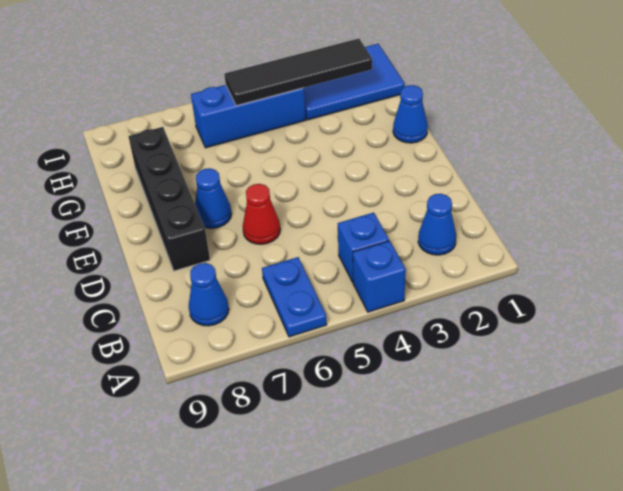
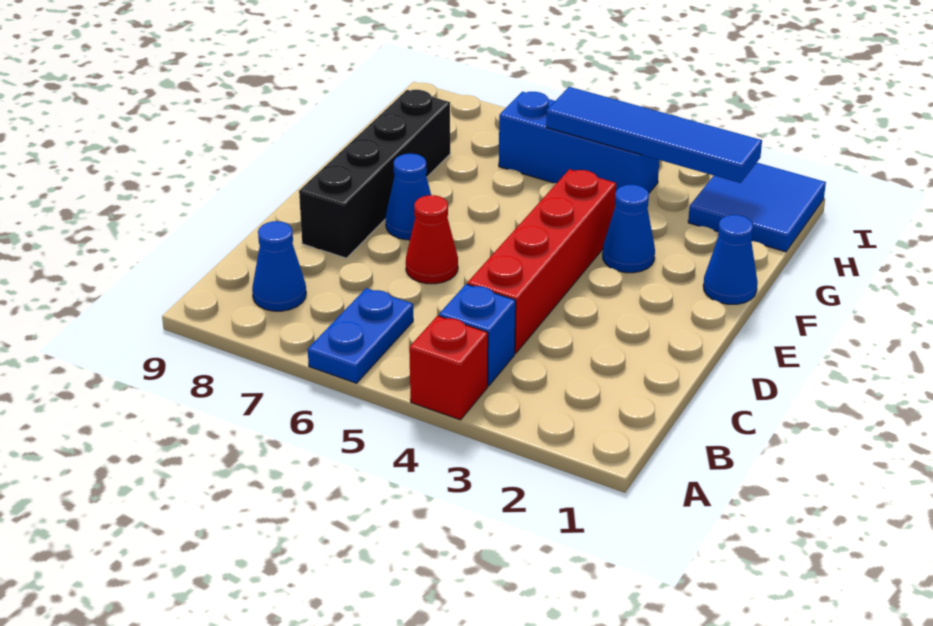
blue 1x1 brick [353,241,406,312] -> red 1x1 brick [409,316,488,420]
blue 1x1 cone [418,194,456,255] -> blue 1x1 cone moved to [603,185,655,273]
none -> red 1x4 brick [467,169,616,353]
blue 2x3 tile [304,44,405,120] -> blue 2x2 tile [688,163,826,252]
black 1x4 tile [224,39,372,106] -> blue 1x4 tile [546,87,762,183]

